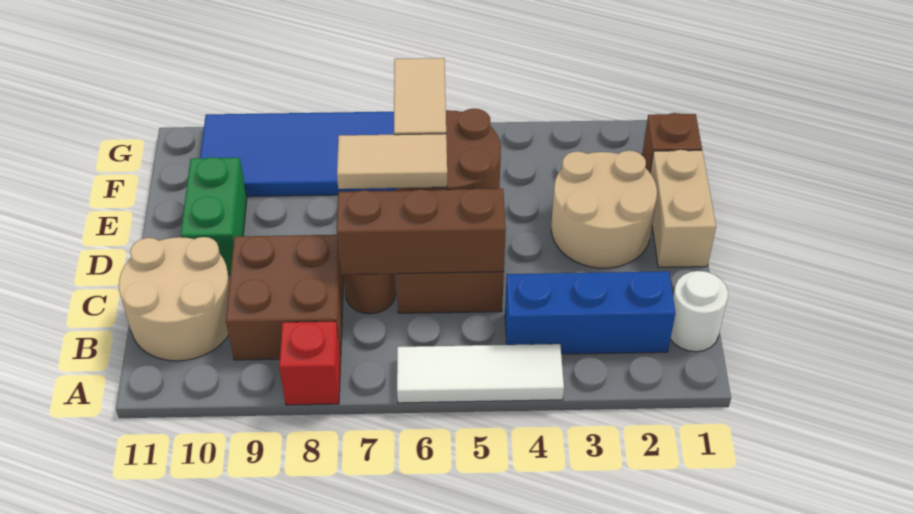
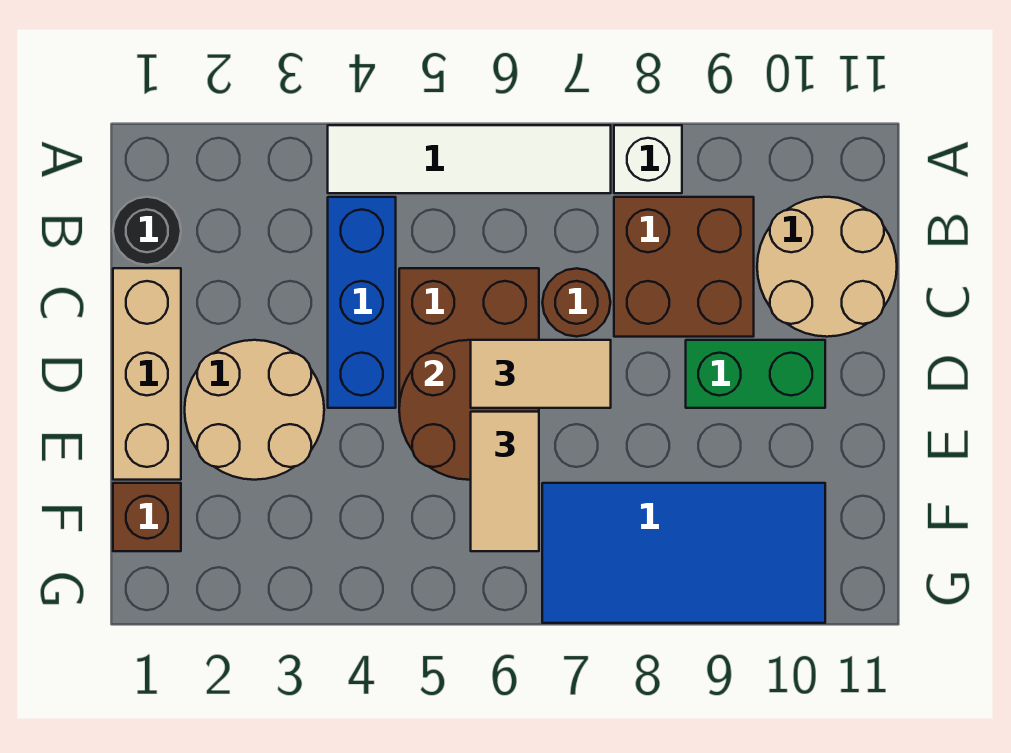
white 1x3 tile [397,344,564,403] -> white 1x4 tile [328,125,611,193]
red 1x1 brick [279,321,341,405] -> white 1x1 brick [614,125,682,193]
white 1x1 round brick [671,271,728,352] -> black 1x1 round brick [113,197,181,265]
blue 1x3 brick [505,271,675,354] -> blue 1x3 brick turned to [328,197,396,408]
brown 1x3 brick [337,189,506,274] -> none
tan 1x2 brick [650,150,716,267] -> tan 1x3 brick [113,268,181,480]
green 1x2 brick [180,157,247,275] -> green 1x2 brick turned to [686,340,825,408]

